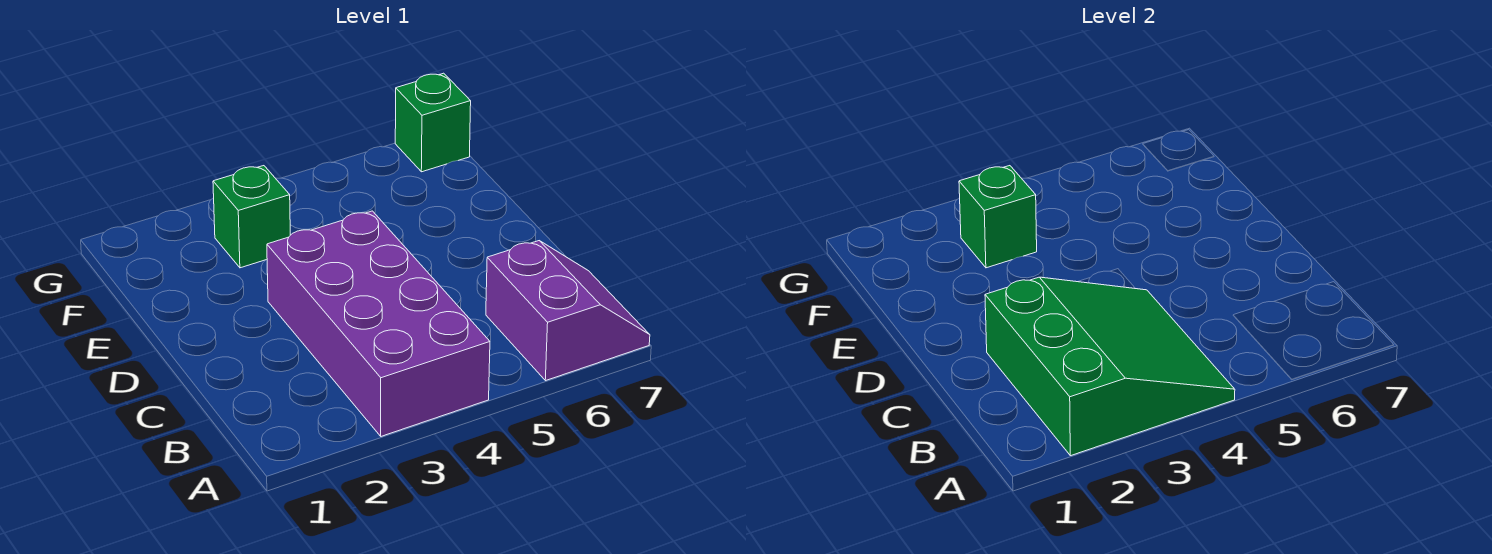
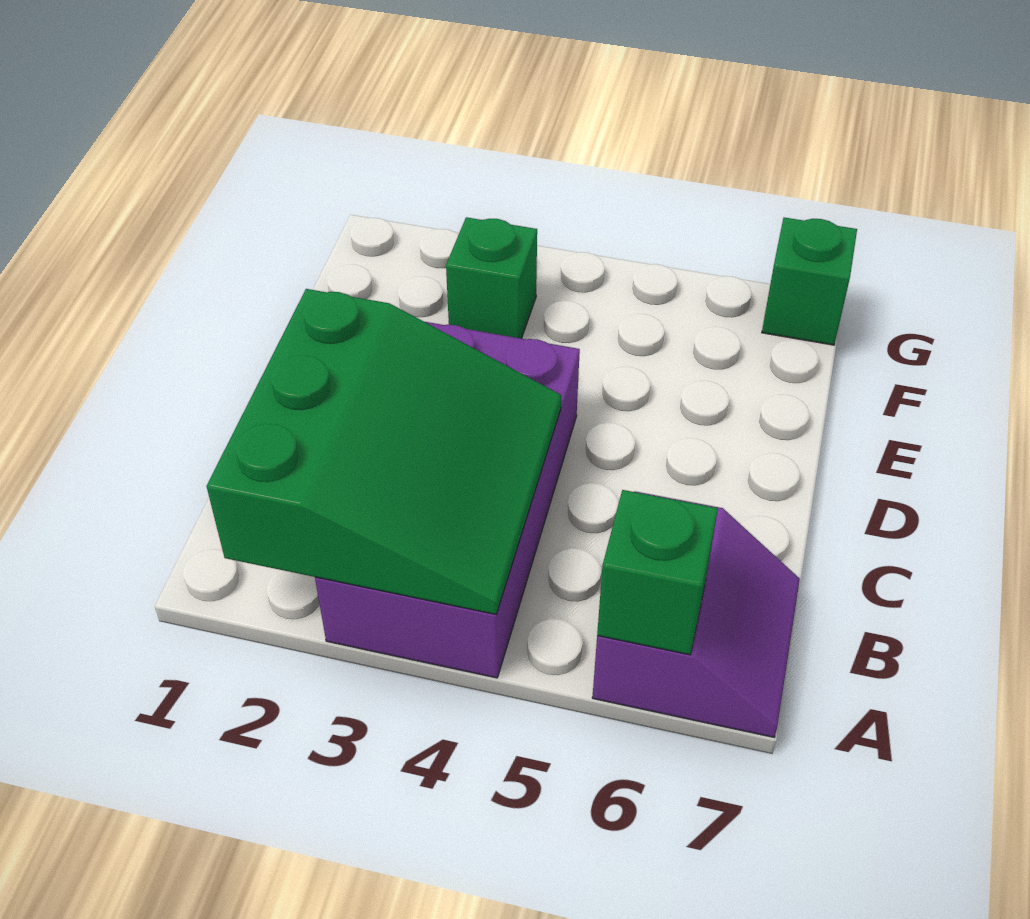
green 1x1 brick [959,166,1037,268] -> green 1x1 brick moved to [597,490,718,655]

